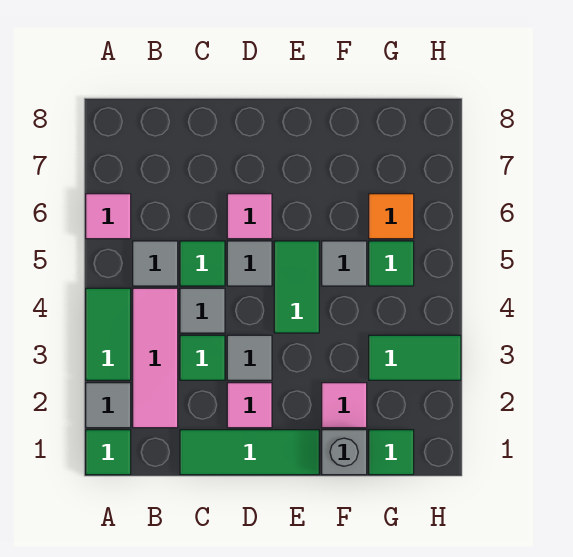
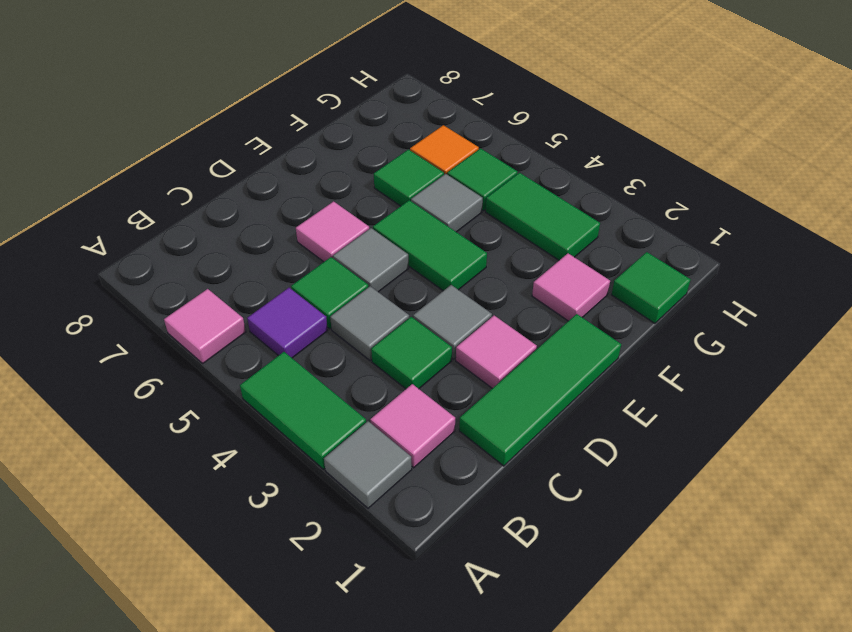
green 1x1 tile [86,430,131,475] -> green 1x1 tile moved to [374,150,444,206]
pink 1x3 tile [133,288,178,428] -> pink 1x1 tile [370,384,455,468]
grey 1x1 tile [133,241,178,286] -> purple 1x1 tile [247,288,328,358]
grey 1x1 brick [322,430,367,475] -> none
green 1x2 tile [369,335,461,380] -> green 1x2 tile turned to [486,173,600,260]

